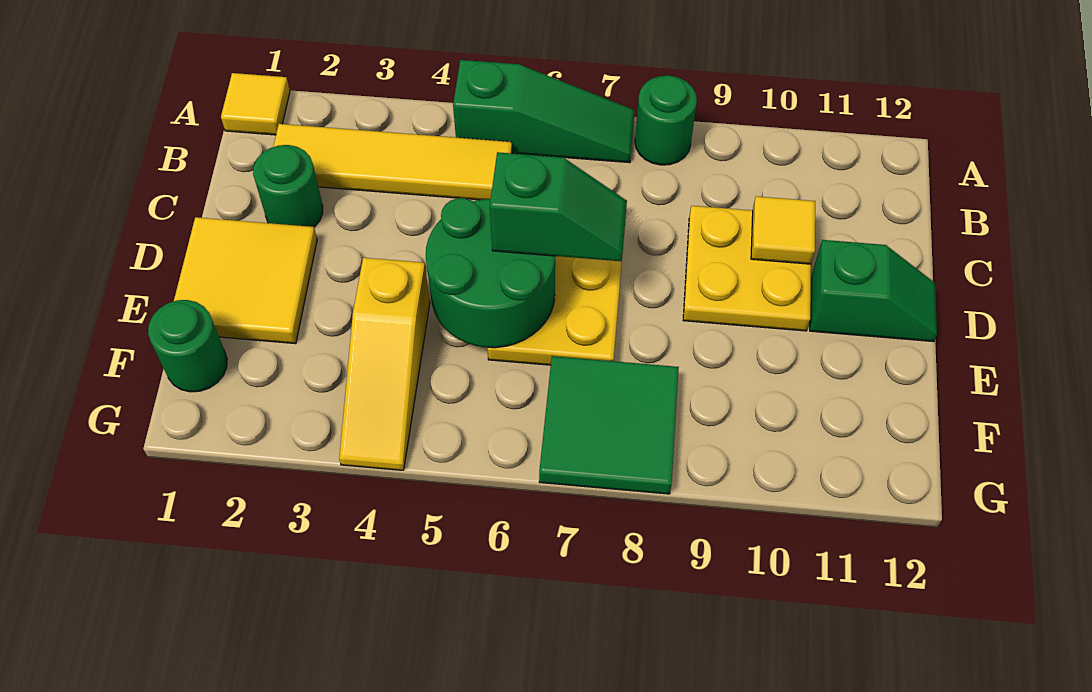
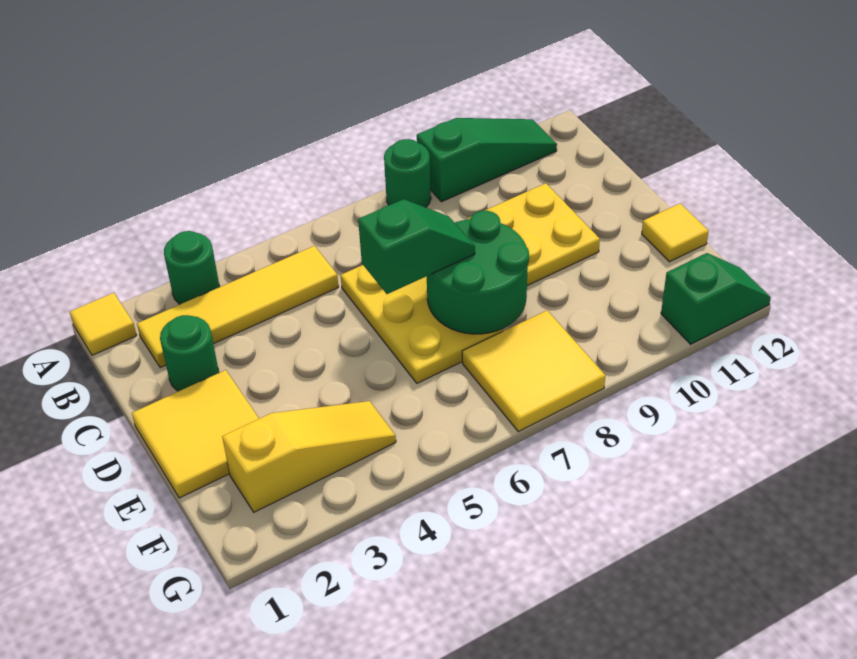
green 1x3 slope [453,60,635,163] -> green 1x3 slope moved to [417,118,557,202]
yellow 1x1 tile [751,196,815,264] -> yellow 1x1 tile moved to [642,203,709,262]
green 2x2 round brick [426,198,555,348] -> green 2x2 round brick moved to [427,211,529,334]
green 1x2 slope [810,240,937,342] -> green 1x2 slope moved to [661,253,771,344]
yellow 1x3 slope [339,258,430,470] -> yellow 1x3 slope turned to [222,401,396,512]
green 1x1 round brick [148,300,227,392] -> green 1x1 round brick moved to [164,231,220,304]
green 2x2 tile [539,356,679,494] -> yellow 2x2 tile [462,310,605,432]

